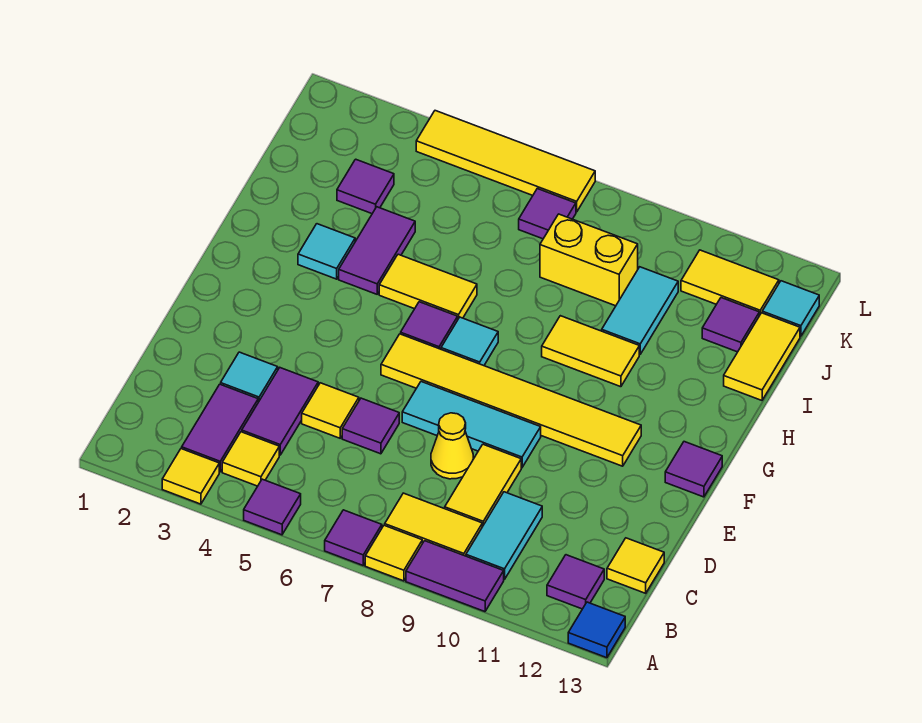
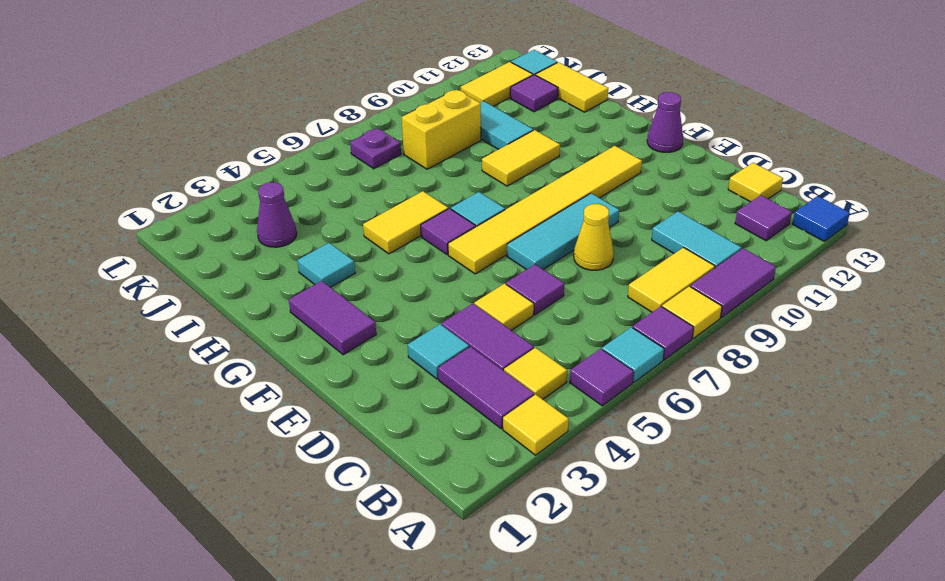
none -> cyan 1x1 tile [602,327,664,382]
yellow 1x2 tile [445,444,521,527] -> none
purple 1x1 tile [665,442,722,497] -> purple 1x1 cone [647,92,683,152]
purple 1x2 tile [339,207,415,294] -> purple 1x2 tile moved to [289,281,376,355]
purple 1x1 tile [337,159,394,214] -> purple 1x1 cone [257,182,297,247]
purple 1x1 tile [519,189,576,239] -> purple 1x1 plate [350,128,401,169]
yellow 1x4 tile [416,111,595,212] -> none

